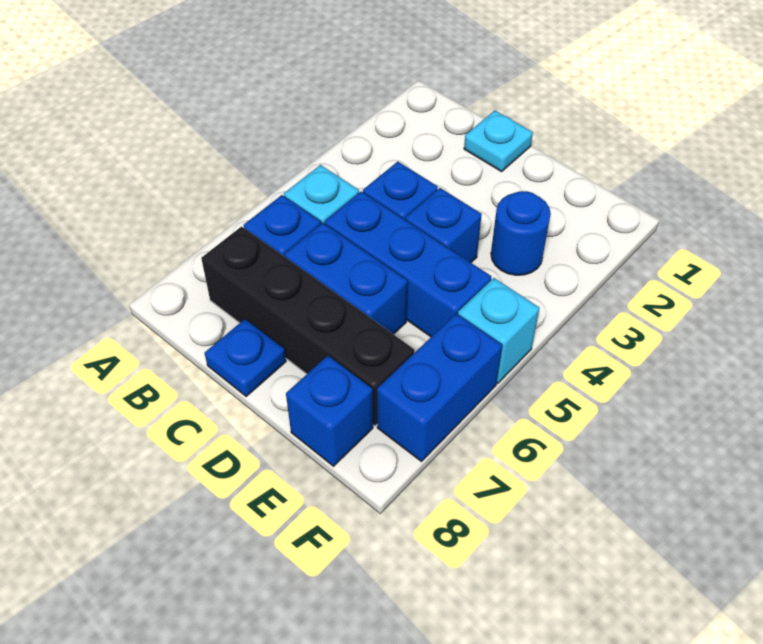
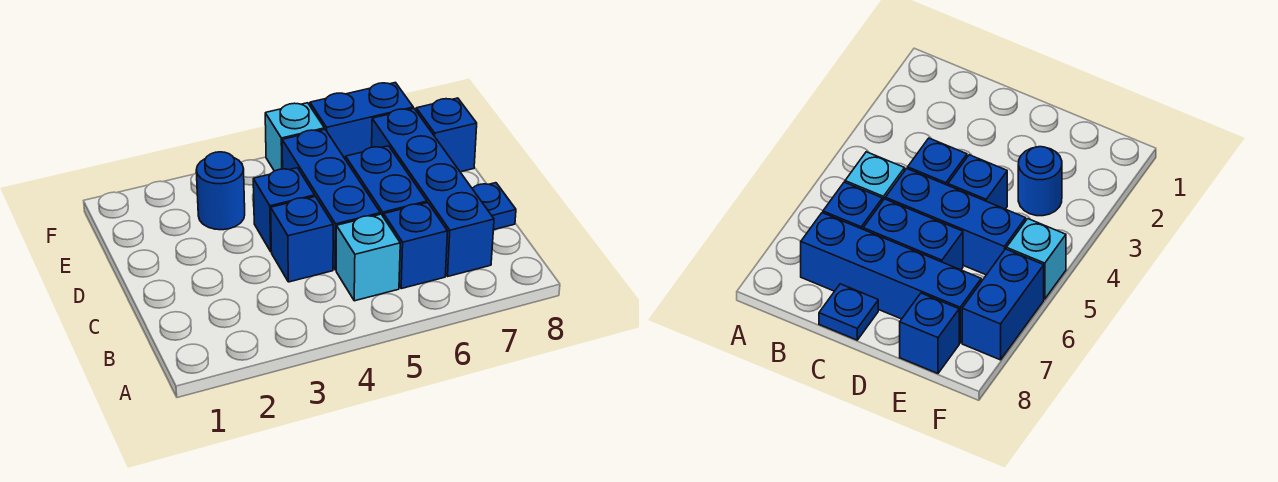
black 1x4 brick [201,227,414,426] -> blue 1x4 brick [372,108,494,276]
cyan 1x1 plate [464,111,533,172] -> none

